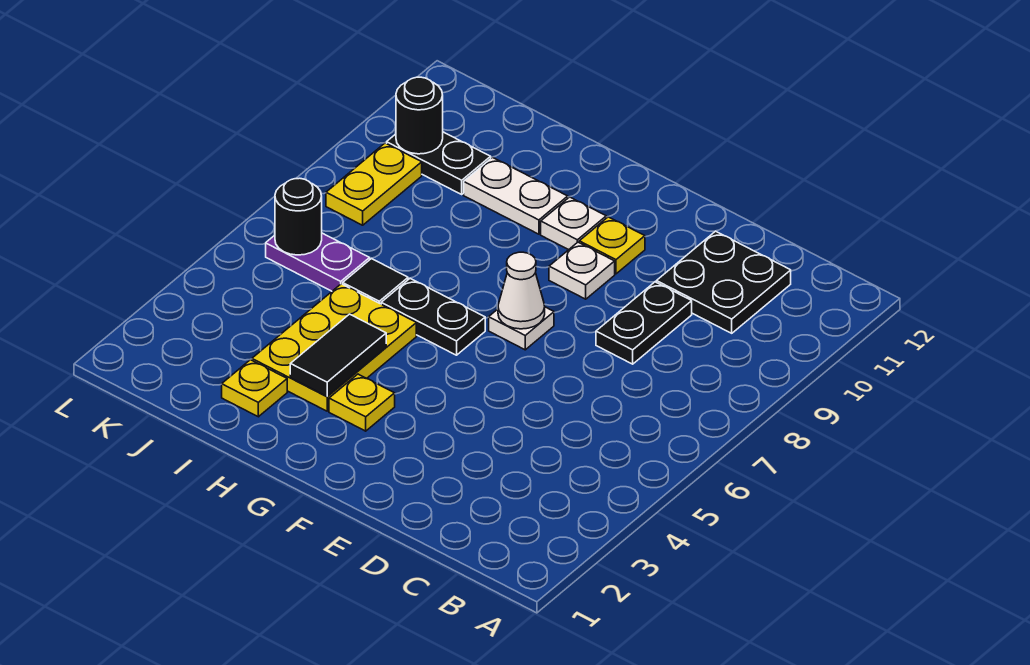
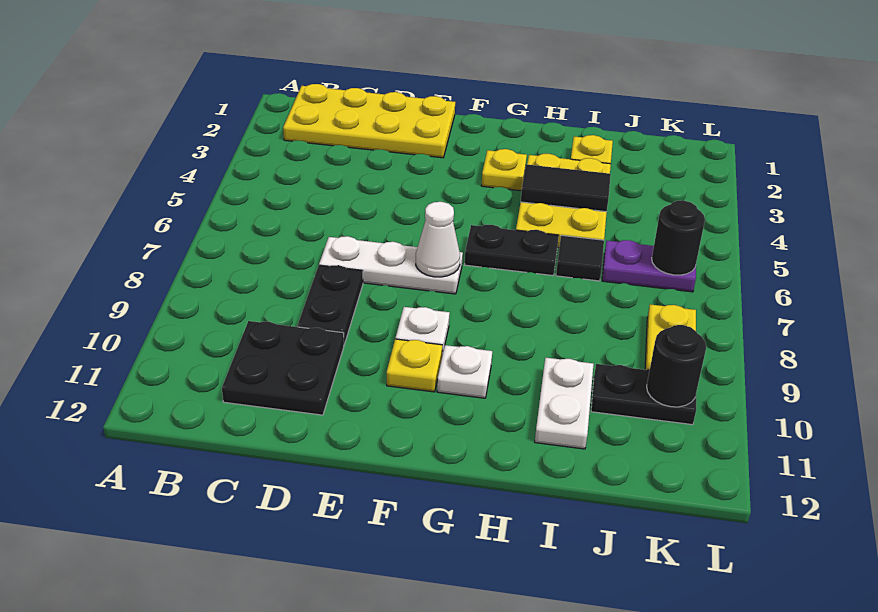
none -> yellow 2x4 plate [283,84,455,158]
white 1x1 plate [489,307,554,350] -> white 1x3 plate [319,236,463,294]
black 1x2 tile [290,314,386,396] -> black 1x2 tile turned to [521,164,611,212]
white 1x2 plate [464,157,568,234] -> white 1x2 plate turned to [535,358,594,449]

